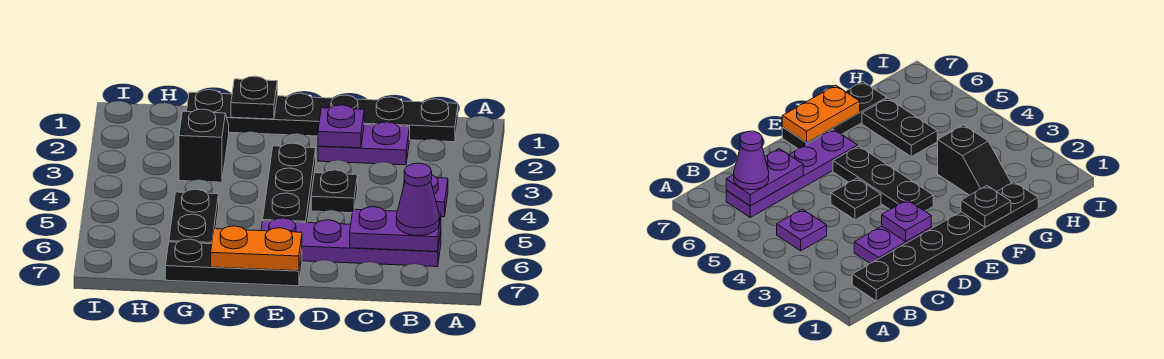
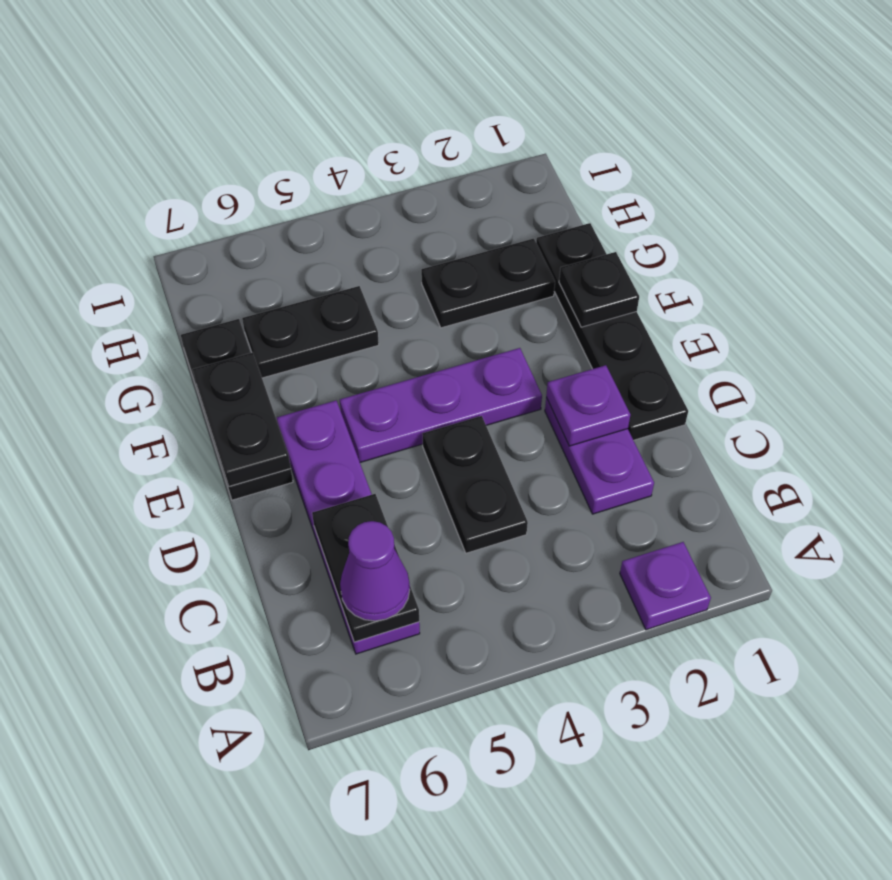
black 1x6 plate [187,90,458,142] -> black 1x4 plate [536,223,688,440]
purple 1x1 plate [404,175,448,217] -> purple 1x1 plate moved to [620,542,711,630]
purple 1x2 plate [350,207,441,251] -> black 1x2 plate [312,494,419,642]
black 1x1 plate [311,170,358,213] -> black 1x2 plate [423,416,528,553]
black 1x3 plate [263,143,316,223] -> purple 1x3 plate [340,348,542,462]
orange 1x2 plate [211,226,302,271] -> black 1x2 plate [193,352,291,486]
black 1x2 slope [179,109,229,182] -> black 1x2 plate [421,238,555,328]

